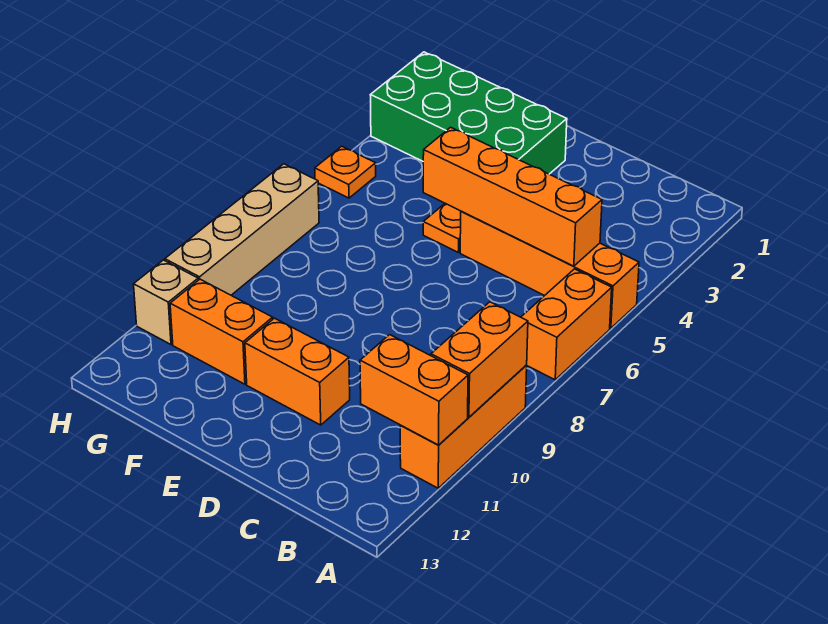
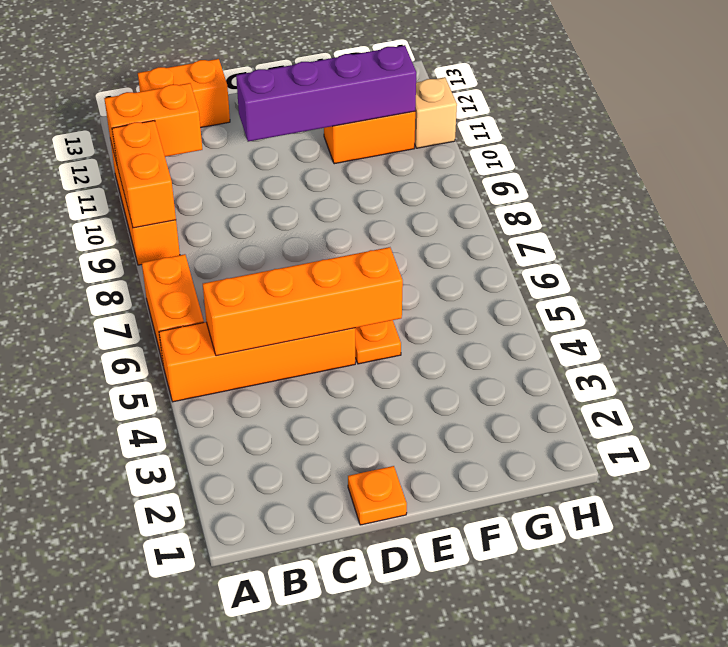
orange 1x2 brick [245,318,350,425] -> orange 1x2 brick moved to [138,59,230,128]
none -> purple 1x4 brick [236,45,416,142]
green 2x4 brick [371,52,567,174] -> none
orange 1x1 plate [315,146,376,198] -> orange 1x1 plate moved to [348,466,407,525]
tan 1x4 brick [165,164,319,295] -> none

